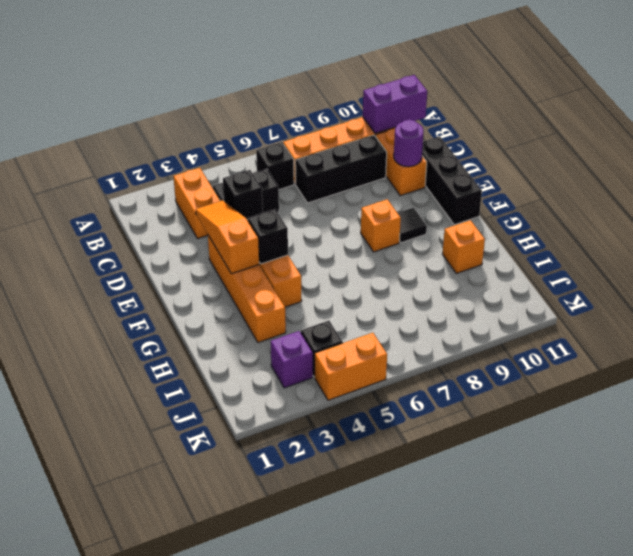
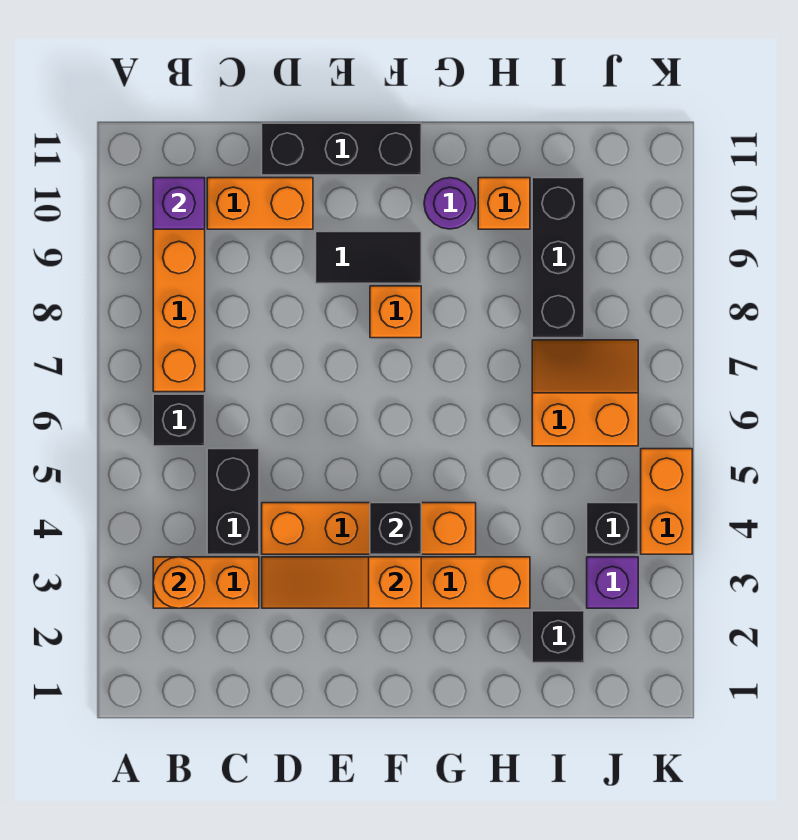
none -> orange 1x1 round brick [153,557,205,608]
purple 1x2 brick [363,75,427,133] -> purple 1x1 brick [153,178,205,229]
black 1x3 brick [295,135,387,203] -> black 1x3 brick moved to [532,178,584,338]
black 1x1 brick [223,170,263,220] -> black 1x1 brick moved to [532,611,584,663]
purple 1x1 round brick [394,120,423,167] -> purple 1x1 round brick moved to [424,178,476,229]
black 1x1 tile [398,208,427,243] -> black 1x2 tile [316,232,421,283]
none -> orange 2x2 slope [532,340,638,446]

